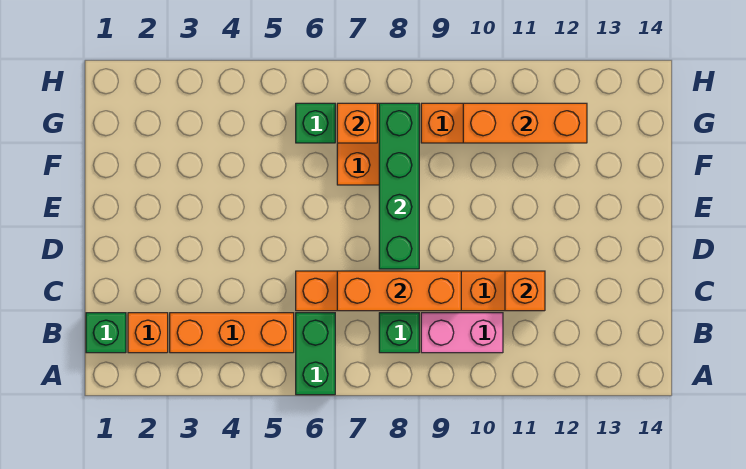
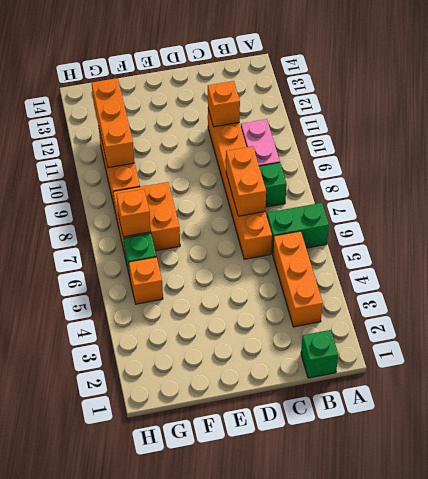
orange 1x1 brick [128,313,168,353] -> orange 1x1 brick moved to [129,257,163,304]
orange 1x3 brick [337,271,461,311] -> orange 1x2 brick [226,146,266,216]
green 1x4 brick [379,103,419,269] -> none

